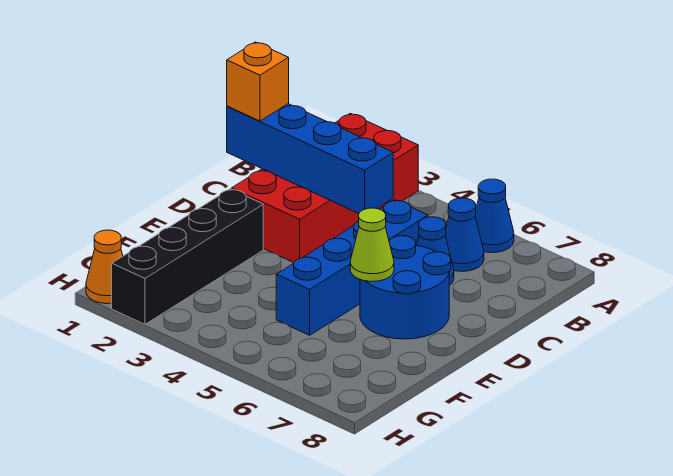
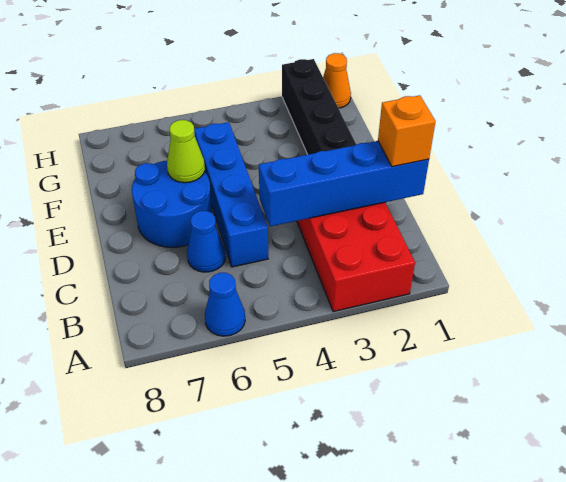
blue 1x1 cone [445,198,484,271] -> none

